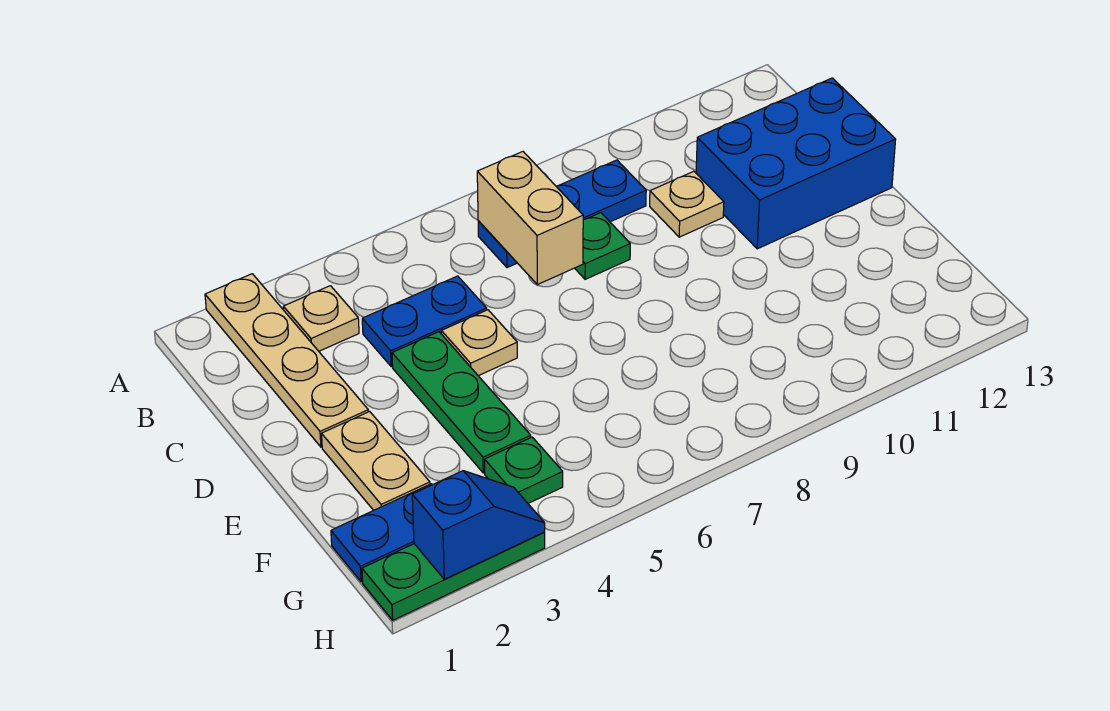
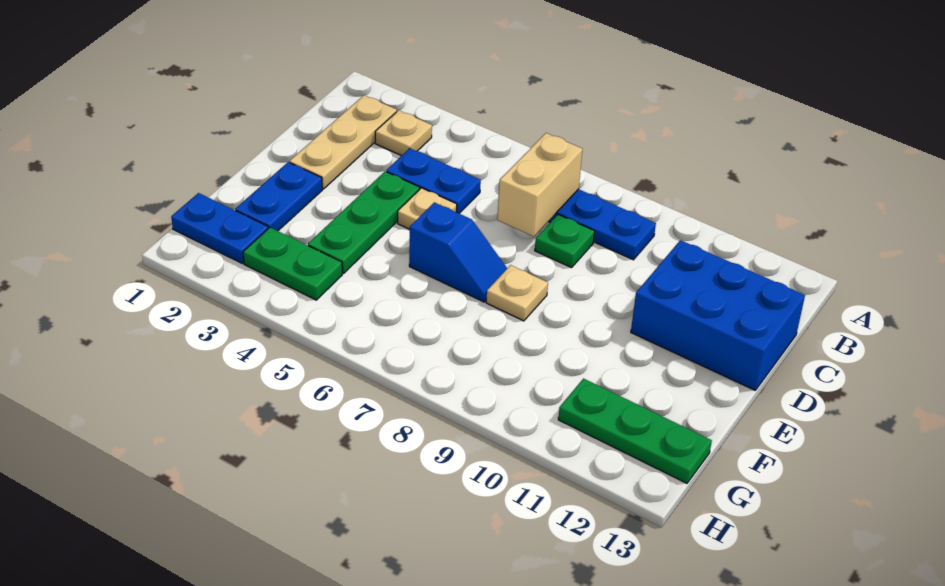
tan 1x4 plate [205,274,368,447] -> tan 1x3 plate [289,95,397,189]
tan 1x1 plate [650,171,724,237] -> tan 1x1 plate moved to [486,265,548,321]
tan 1x2 plate [322,411,430,510] -> blue 1x2 plate [235,162,322,231]
green 1x1 plate [485,437,563,503] -> green 1x2 plate [243,228,342,300]
green 1x3 plate [362,532,545,620] -> green 1x3 plate moved to [558,379,712,483]
blue 1x2 slope [412,471,545,579] -> blue 1x2 slope moved to [409,202,507,302]

